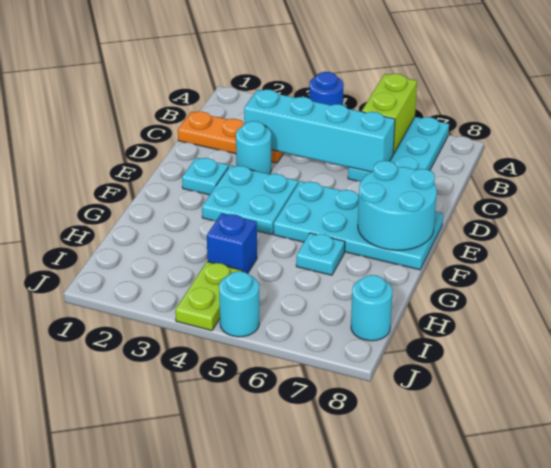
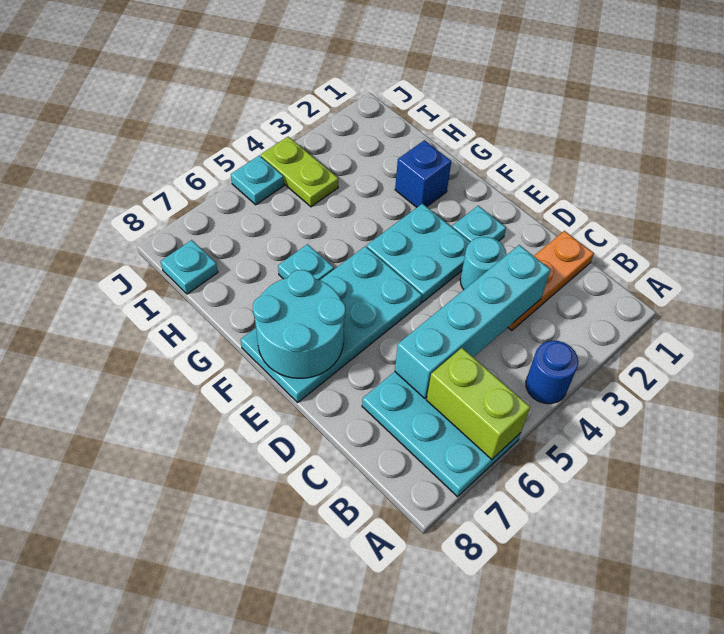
blue 1x1 brick [207,213,257,274] -> blue 1x1 brick moved to [395,140,451,207]
cyan 1x1 round brick [351,275,393,341] -> cyan 1x1 plate [161,240,218,294]
cyan 1x1 round brick [219,271,259,337] -> cyan 1x1 plate [231,156,284,205]

